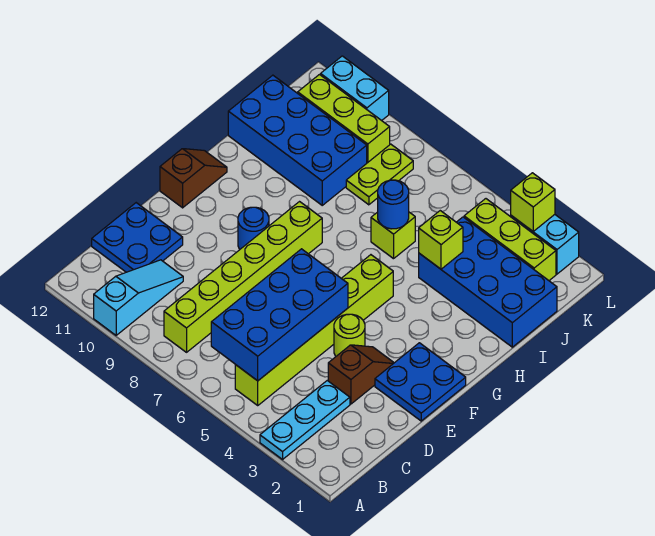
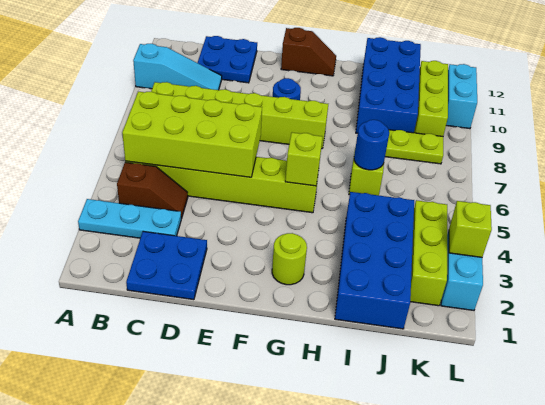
blue 2x4 brick [211,249,348,381] -> lime 2x4 brick [122,92,262,177]
brown 1x2 slope [328,345,394,404] -> brown 1x2 slope moved to [117,162,188,219]
blue 2x2 plate [375,343,466,421] -> blue 2x2 plate moved to [126,231,207,300]
lime 1x1 round brick [334,314,365,356] -> lime 1x1 round brick moved to [272,233,307,285]
lime 1x1 brick [419,211,463,269] -> lime 1x1 brick moved to [285,133,322,186]

